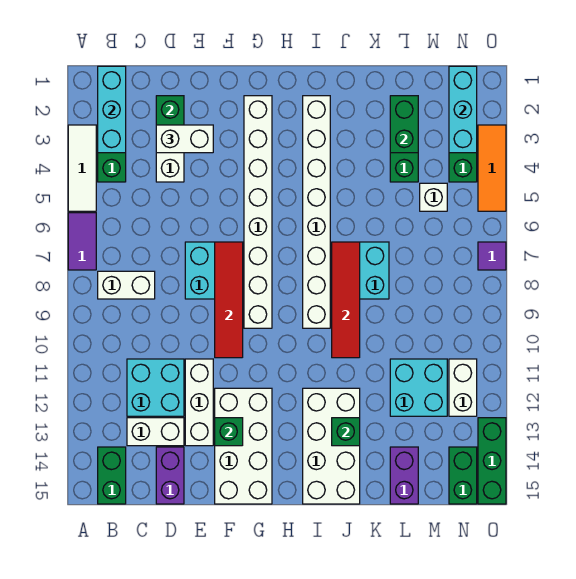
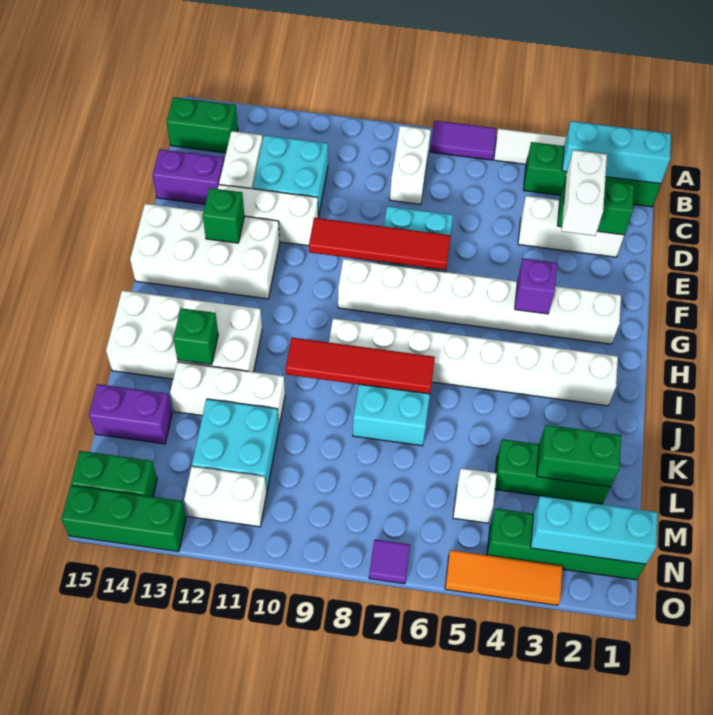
none -> purple 1x1 brick [515,258,557,314]
none -> white 1x3 brick [170,362,285,425]

